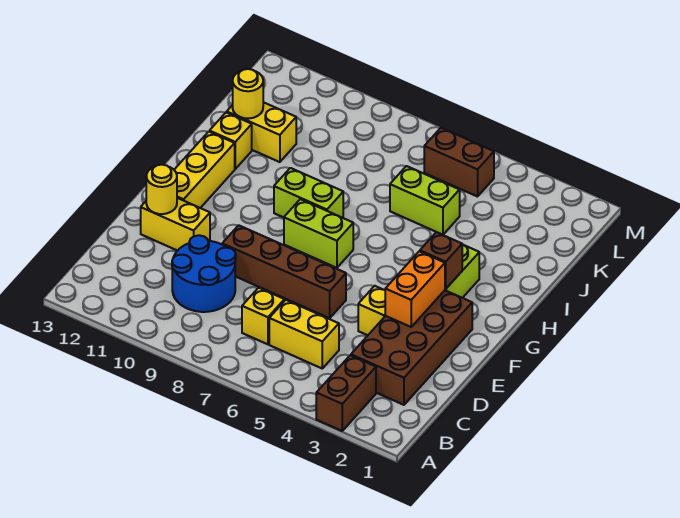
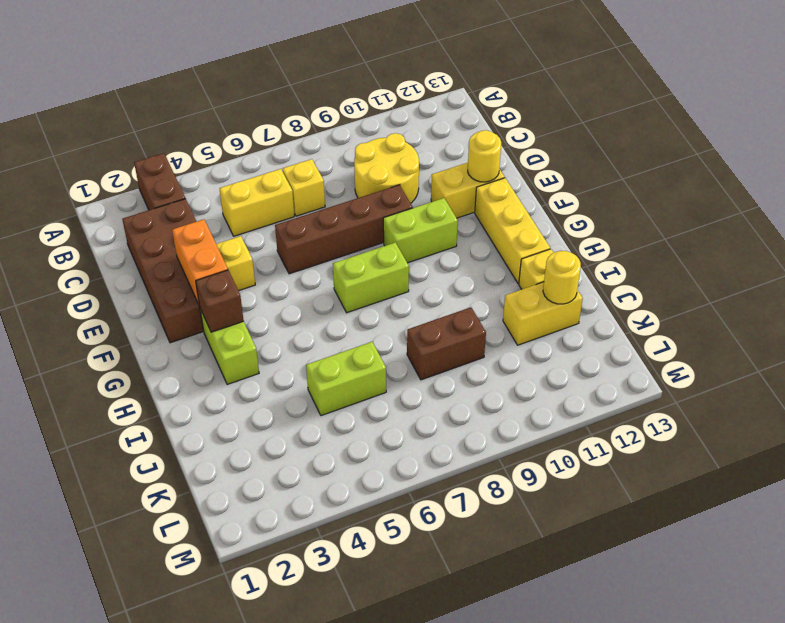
blue 2x2 round brick [172,235,236,312] -> yellow 2x2 round brick [354,133,419,203]
lime 1x2 brick [274,168,343,218] -> lime 1x2 brick moved to [383,198,458,263]
brown 1x2 brick [424,128,494,197] -> brown 1x2 brick moved to [407,307,486,380]

